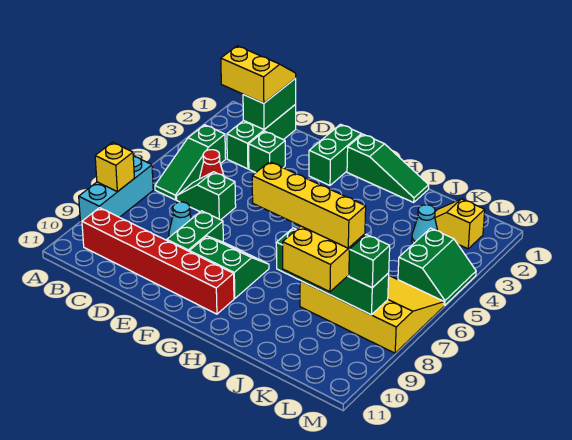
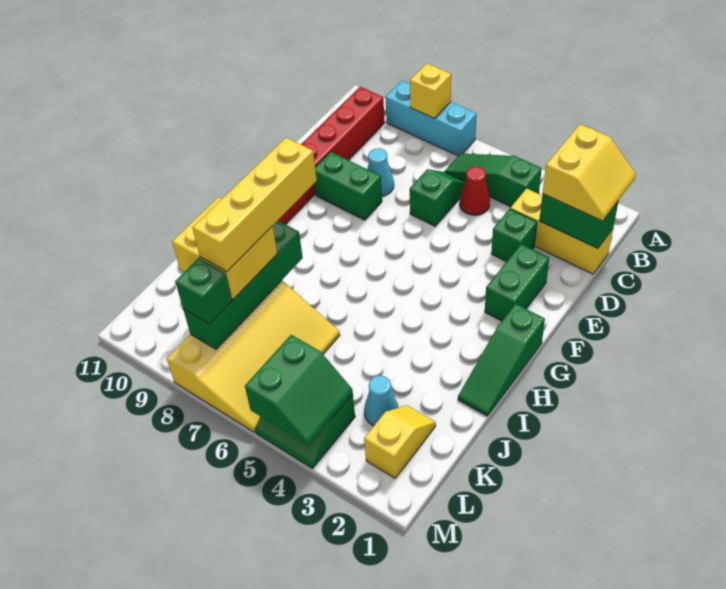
green 1x3 brick [227,104,296,169] -> yellow 1x3 brick [510,189,613,274]
green 1x2 brick [309,124,362,185] -> green 1x2 brick turned to [485,244,550,321]
green 2x2 slope [189,236,269,299] -> green 2x2 slope moved to [245,335,353,446]

